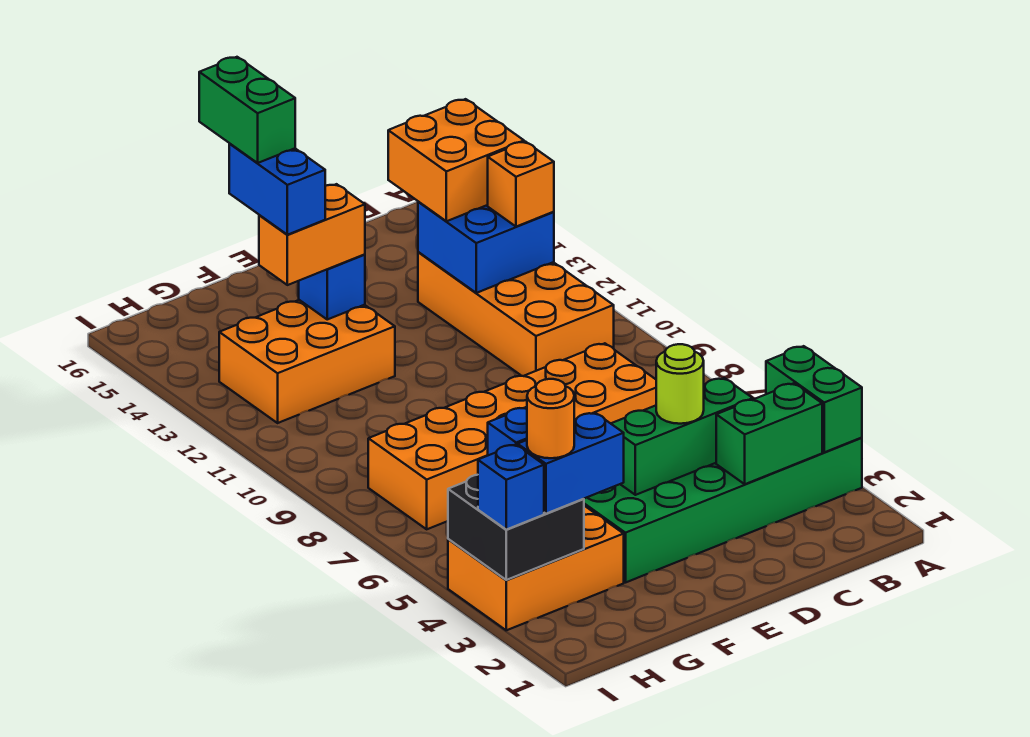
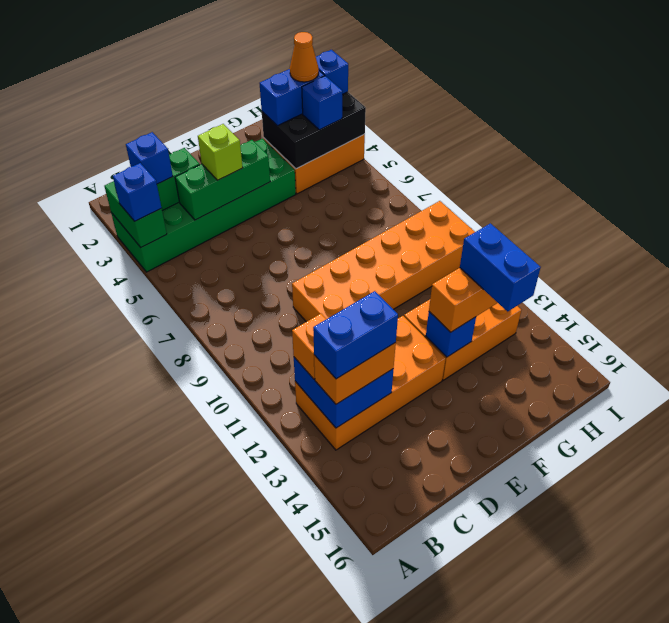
none -> blue 1x1 brick [113,163,161,221]
none -> blue 1x1 brick [126,132,173,184]
orange 2x4 brick [418,252,614,376] -> orange 2x4 brick turned to [295,316,445,450]
orange 2x2 brick [388,99,524,221] -> orange 1x2 brick [314,343,396,404]
none -> blue 1x2 brick [313,291,398,379]
orange 2x6 brick [368,343,656,529] -> orange 2x6 brick moved to [292,201,475,322]
lime 1x1 round brick [656,344,704,424] -> lime 1x1 brick [198,124,243,180]
green 1x2 brick [199,57,295,163] -> none
black 2x2 brick [448,475,584,580] -> black 2x3 brick [262,92,366,169]
orange 1x1 round brick [527,379,574,458] -> orange 1x1 cone [290,32,319,82]

